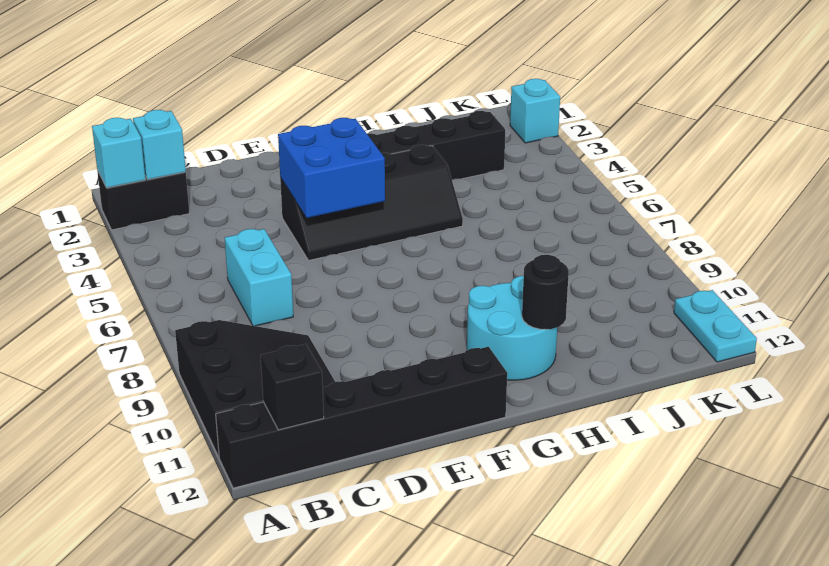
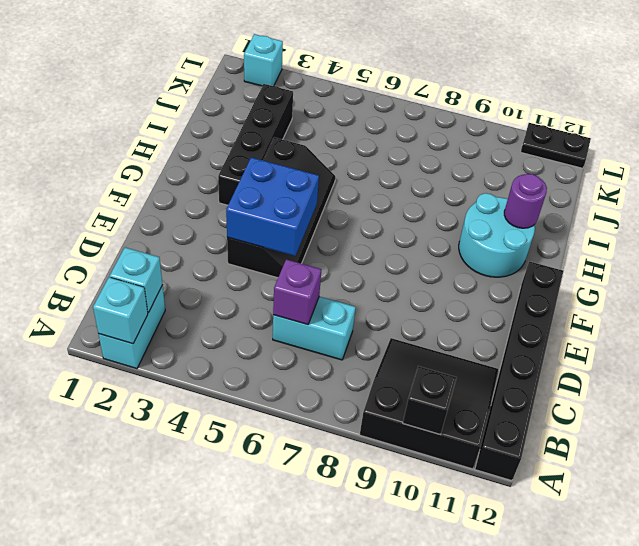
black 1x2 brick [97,170,189,230] -> cyan 1x2 brick [99,285,165,369]
black 1x1 brick [261,344,324,430] -> black 1x1 brick moved to [403,366,457,434]
none -> purple 1x1 brick [273,259,321,325]
black 1x1 round brick [522,255,569,330] -> purple 1x1 round brick [504,174,547,228]
cyan 1x2 plate [674,290,757,362] -> black 1x2 plate [521,123,591,168]

